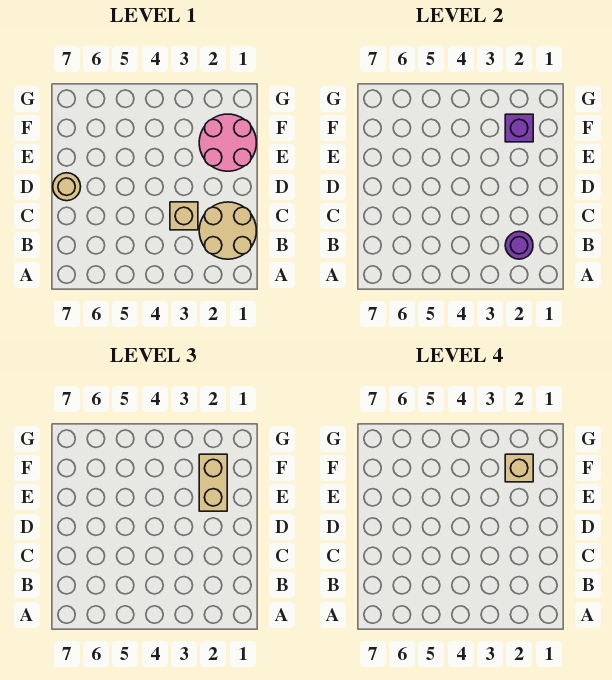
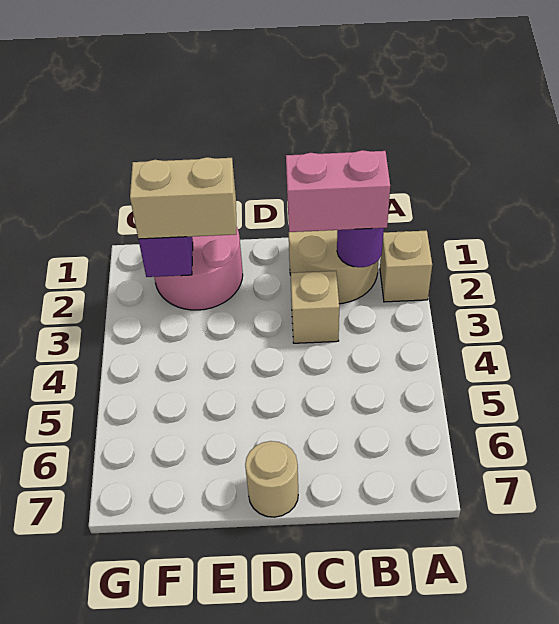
none -> pink 1x2 brick [286,150,390,232]
tan 1x1 brick [505,454,533,482] -> tan 1x1 brick moved to [380,231,432,302]

